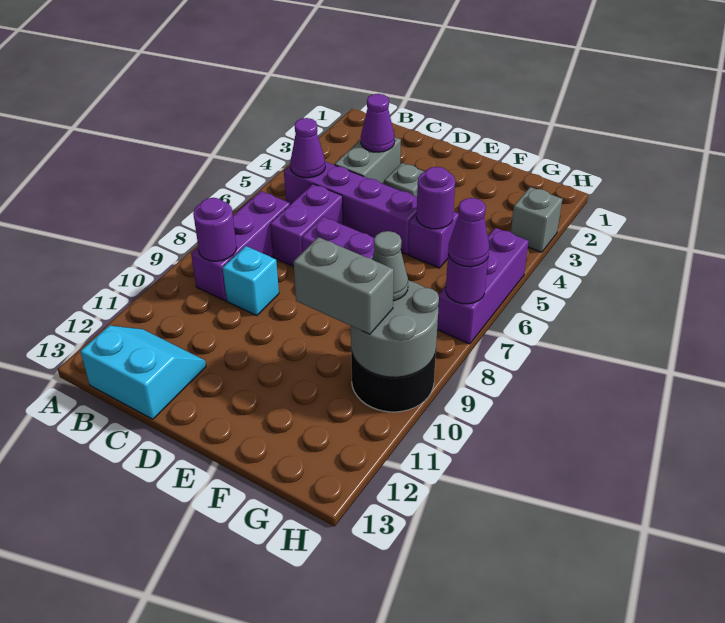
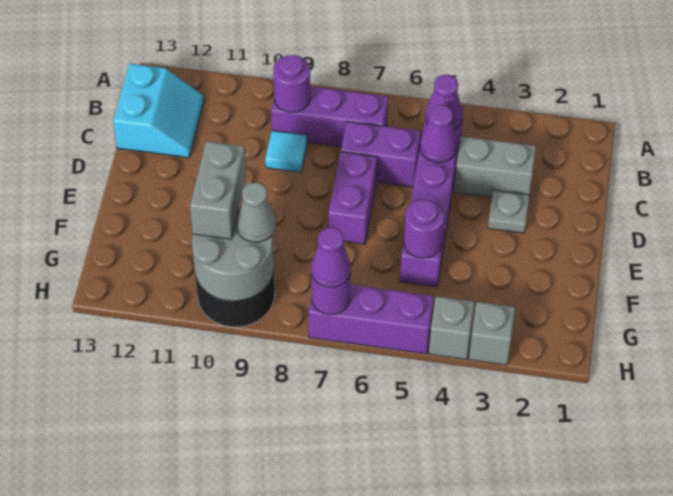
purple 1x1 cone [361,94,395,152] -> purple 1x1 cone moved to [420,105,457,162]
cyan 1x1 brick [223,246,279,316] -> cyan 1x1 tile [265,131,307,172]
none -> grey 1x1 brick [429,296,474,360]

